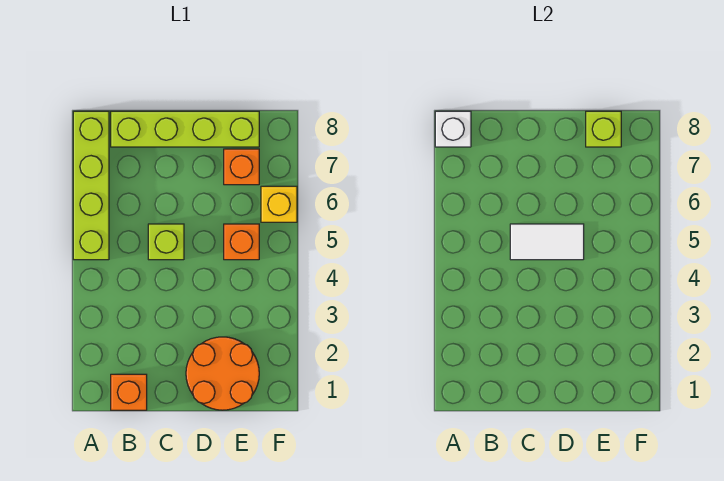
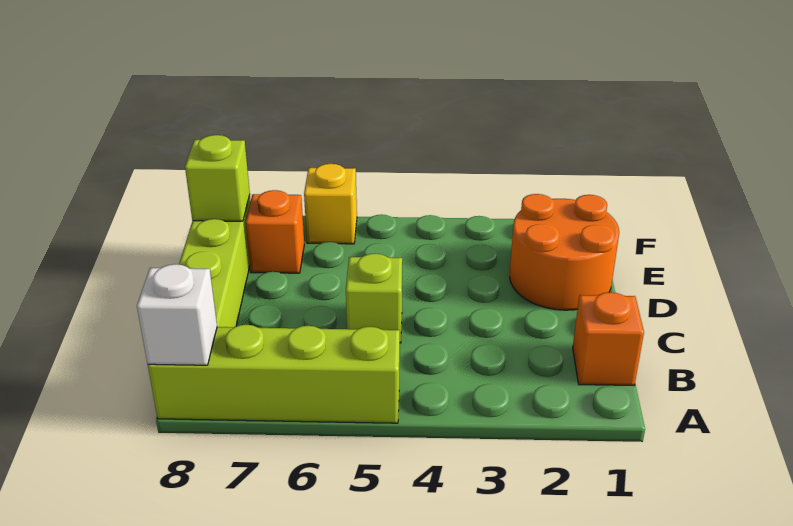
white 1x2 tile [510,224,584,260] -> none
orange 1x1 brick [224,224,259,260] -> none

